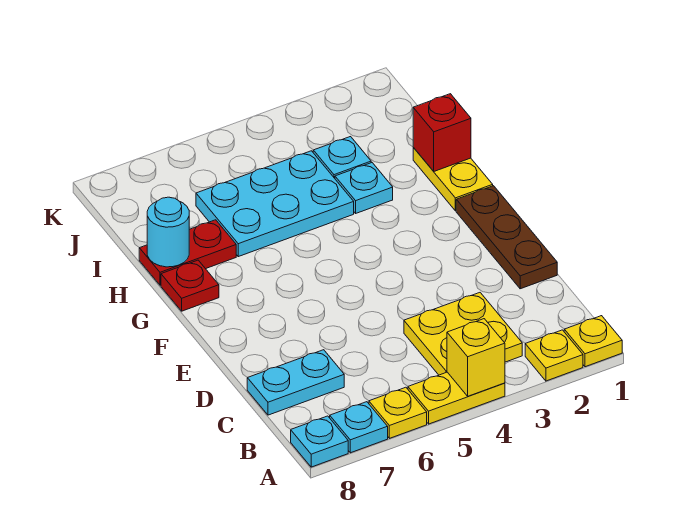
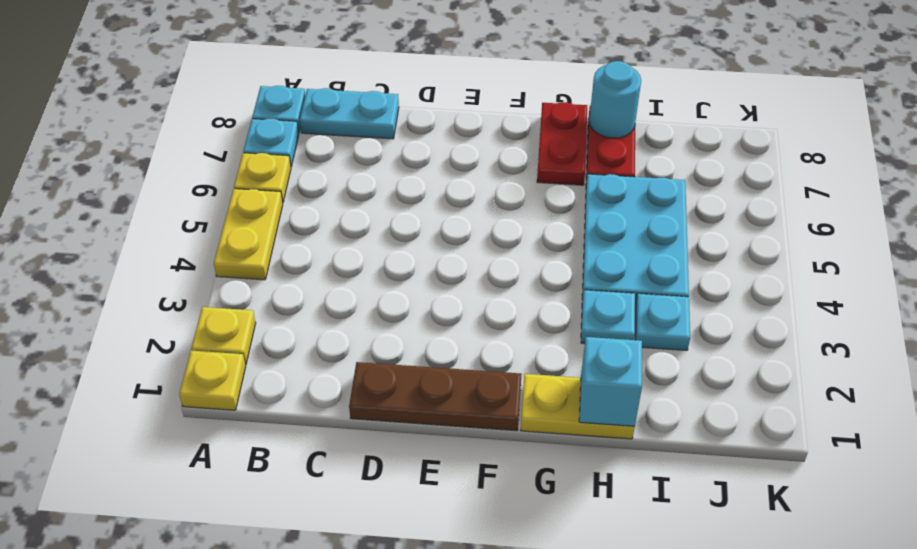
yellow 1x1 brick [447,319,505,396] -> none
yellow 2x2 plate [404,293,522,375] -> none
cyan 1x2 plate [247,350,344,415] -> cyan 1x2 plate turned to [300,88,399,139]
red 1x1 plate [161,260,219,311] -> red 1x2 plate [537,102,587,185]
red 1x1 brick [413,94,471,171] -> cyan 1x1 brick [579,337,642,427]

